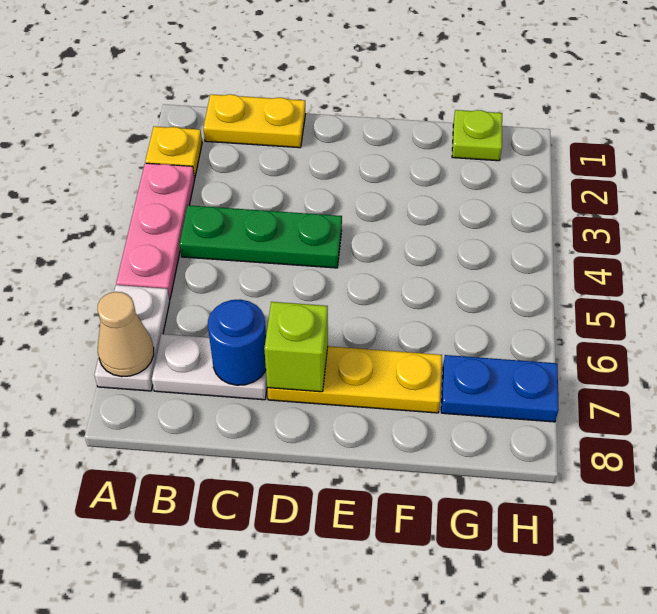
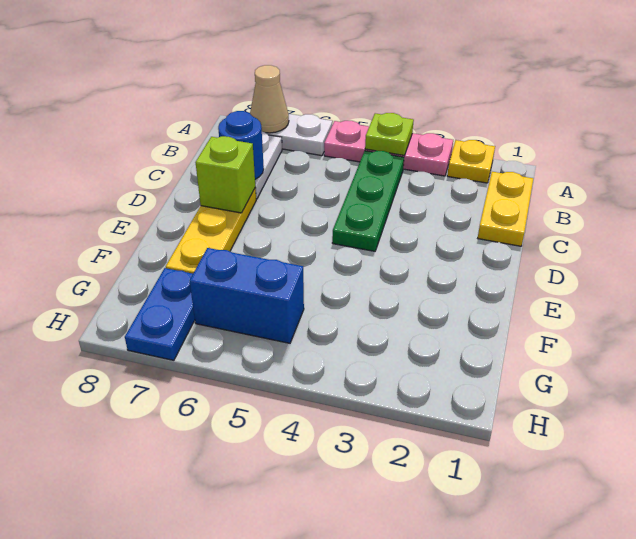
lime 1x1 plate [452,110,502,161] -> lime 1x1 plate moved to [365,113,414,155]
none -> blue 1x2 brick [190,248,304,343]

